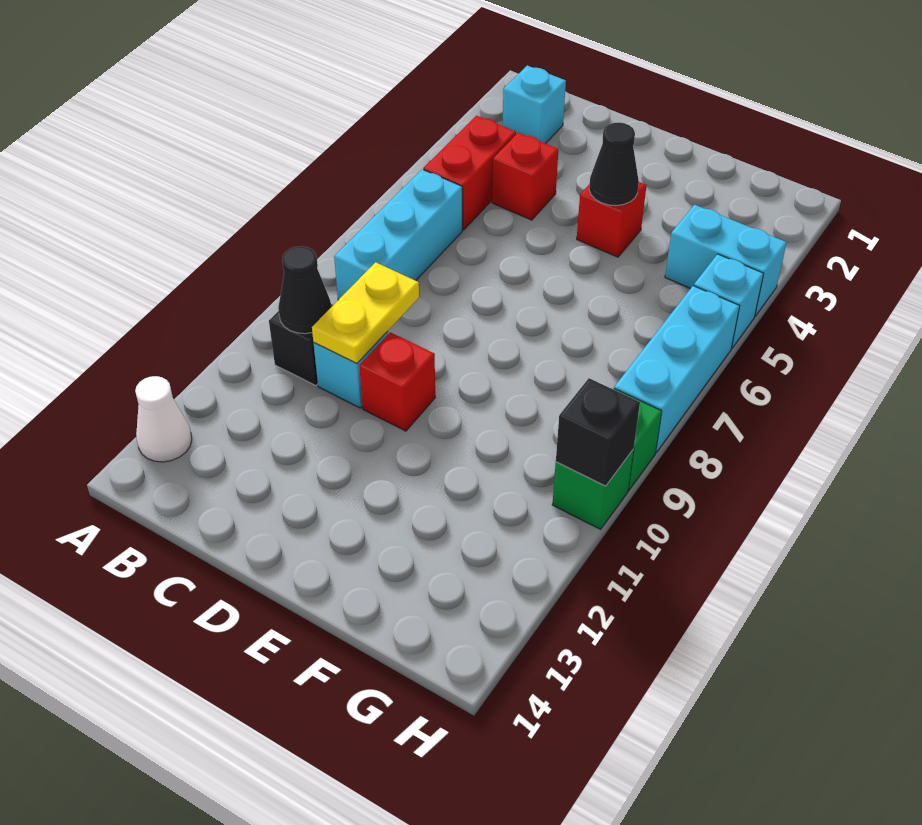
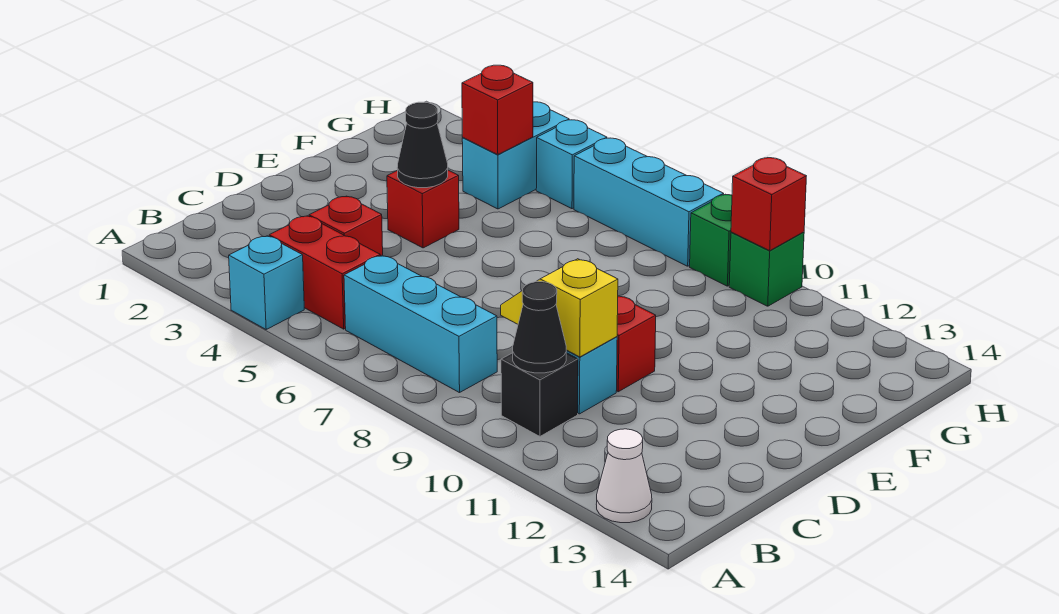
cyan 1x1 brick [503,65,566,144] -> cyan 1x1 brick moved to [229,236,304,329]
yellow 1x2 plate [312,262,419,363] -> yellow 1x2 slope [501,259,618,357]
none -> red 1x1 brick [462,65,533,155]
black 1x1 brick [556,378,640,486] -> red 1x1 brick [731,158,806,251]

